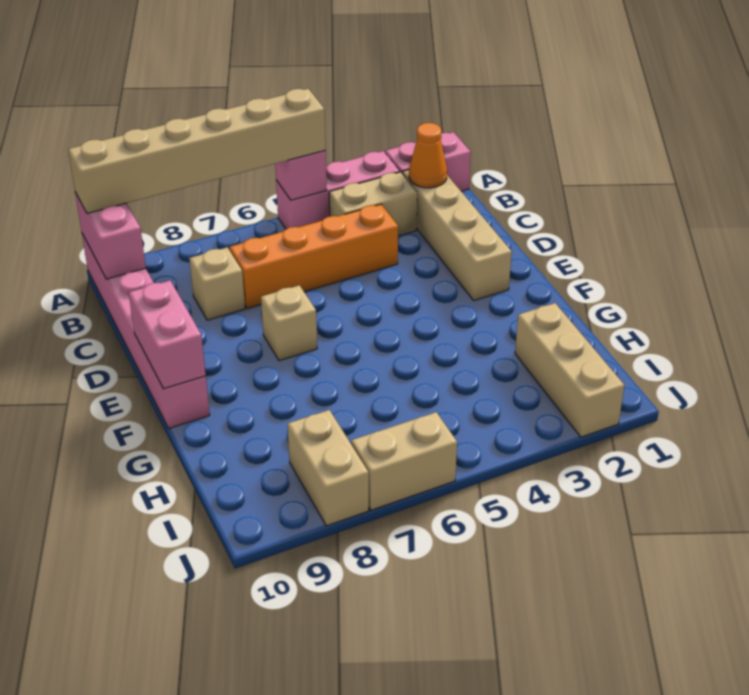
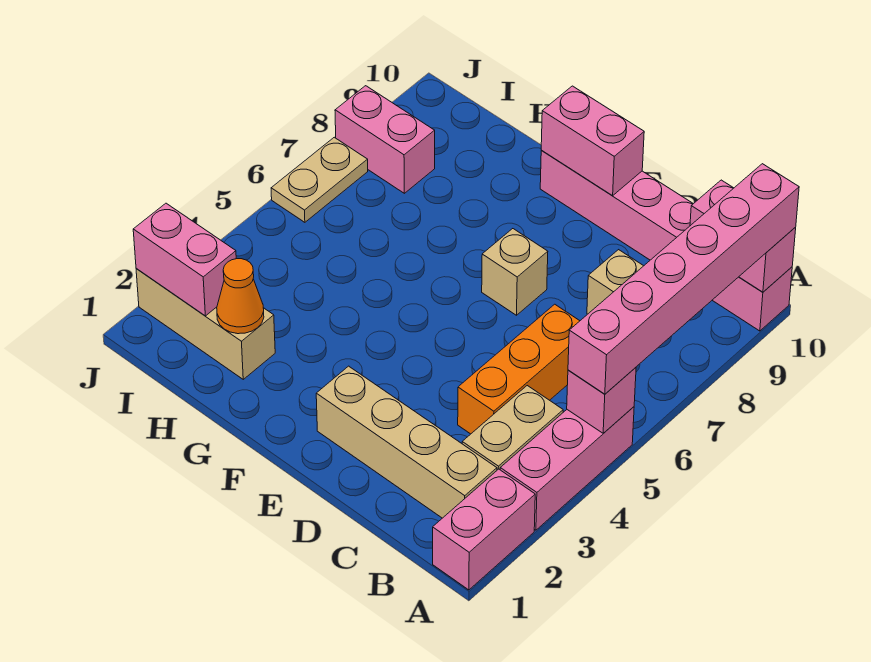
tan 1x6 brick [68,89,325,213] -> pink 1x6 brick [568,164,799,394]
orange 1x1 cone [409,123,447,188] -> orange 1x1 cone moved to [217,259,264,334]
orange 1x4 brick [230,204,398,309] -> orange 1x3 brick [458,304,579,434]
none -> pink 1x2 brick [133,203,236,316]
tan 1x2 brick [288,410,369,526] -> pink 1x2 brick [335,86,435,193]
tan 1x2 brick [351,412,457,510] -> tan 1x2 plate [271,137,368,222]

